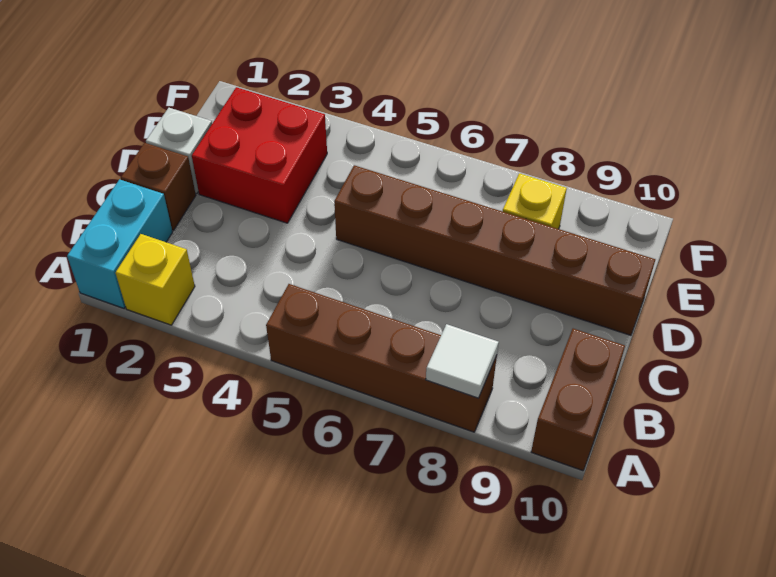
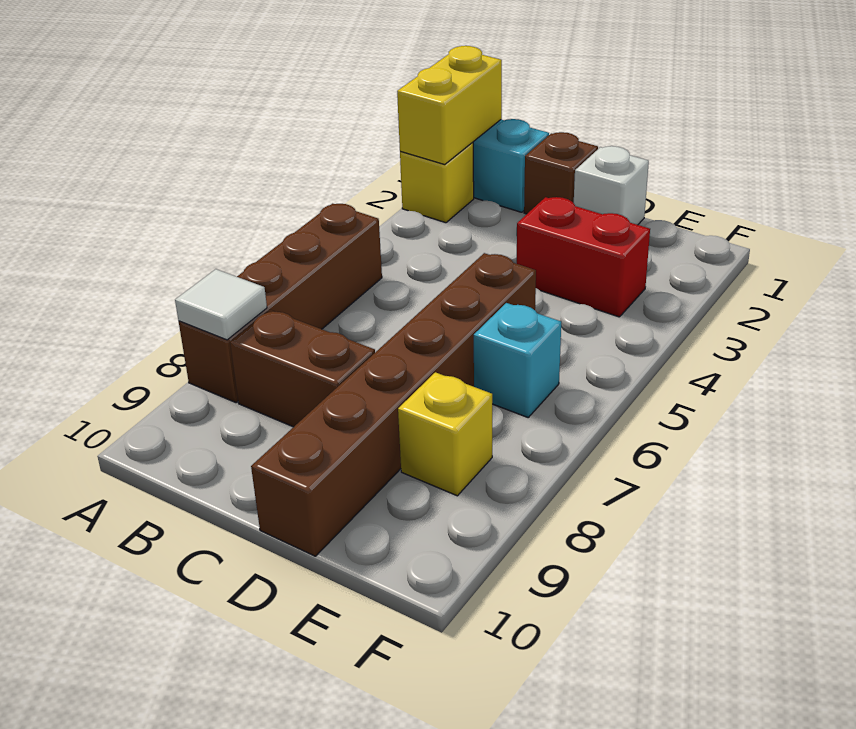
none -> yellow 1x2 brick [397,46,502,165]
brown 1x2 brick [531,329,625,471] -> brown 1x2 brick moved to [230,310,375,427]
red 2x2 brick [192,87,327,223] -> red 1x2 brick [517,197,650,317]
none -> cyan 1x1 brick [474,303,561,417]

